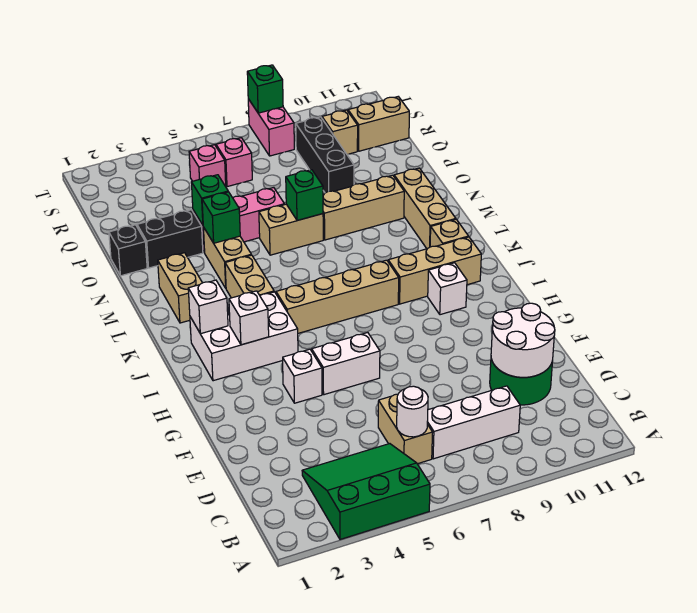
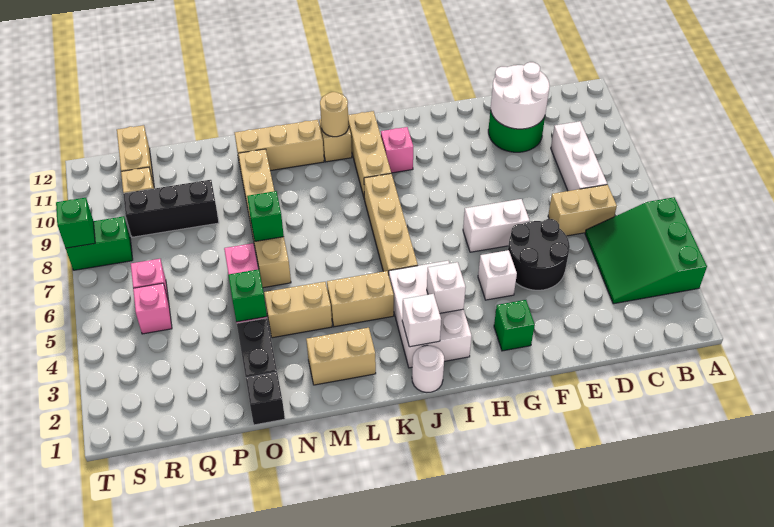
white 1x1 round brick [397,386,428,437] -> white 1x1 round brick moved to [412,345,444,393]
none -> black 2x2 round brick [508,219,570,290]
white 1x2 brick [312,333,380,395] -> white 1x2 brick turned to [463,199,530,252]
white 1x1 brick [428,263,467,315] -> pink 1x1 brick [381,127,413,173]
none -> tan 1x1 round brick [320,92,349,137]
green 1x1 brick [202,192,240,243] -> green 1x1 brick moved to [494,300,535,351]
pink 1x2 brick [248,99,294,156] -> green 1x2 brick [66,216,133,270]

